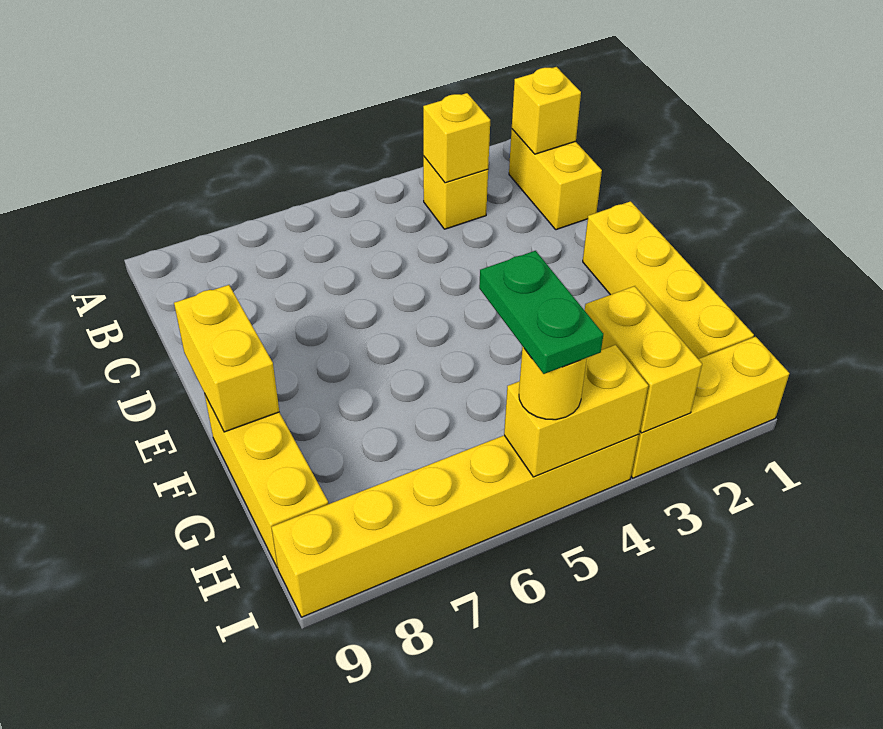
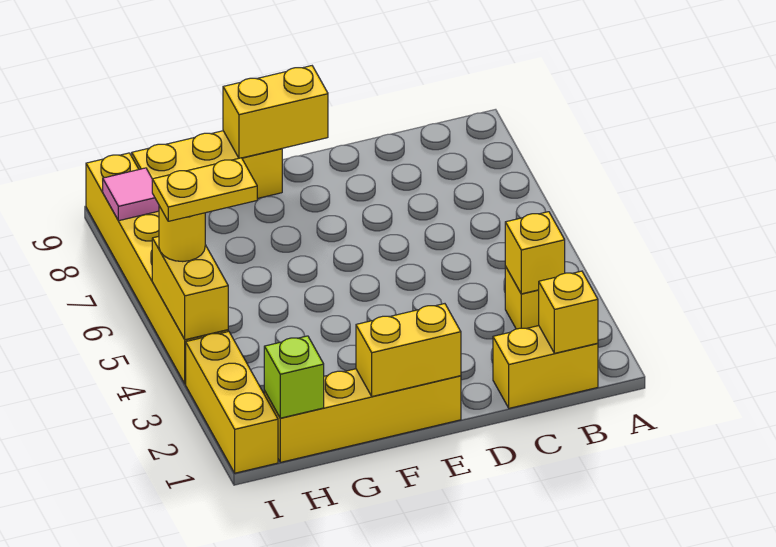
none -> lime 1x1 brick [264,336,324,418]
yellow 1x2 brick [585,286,702,433] -> yellow 1x2 brick moved to [356,304,461,396]
green 1x2 plate [479,251,603,374] -> yellow 1x2 plate [152,158,257,221]
none -> pink 1x1 tile [103,168,159,221]

